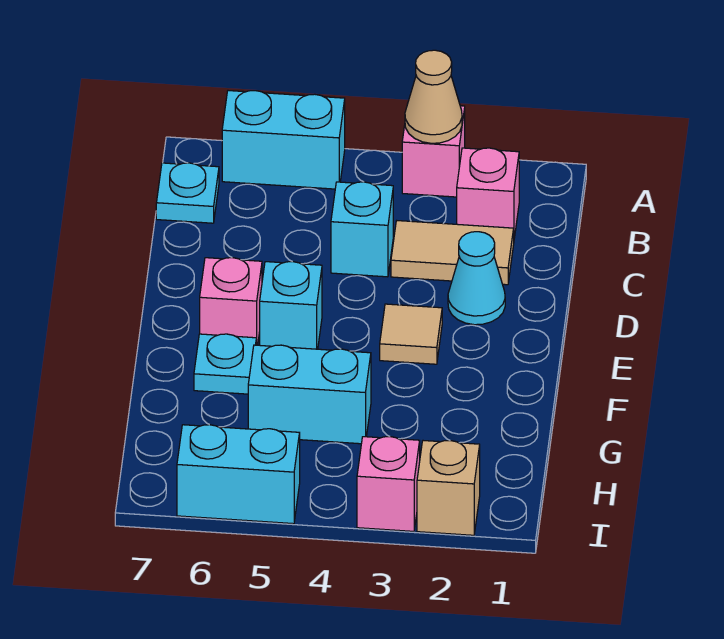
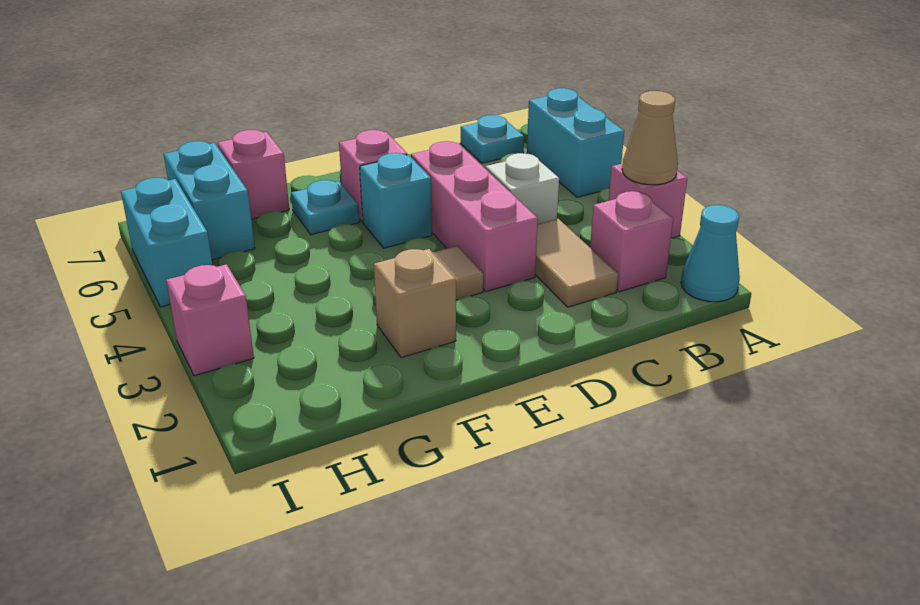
cyan 1x1 brick [331,182,393,277] -> white 1x1 brick [486,153,559,224]
cyan 1x1 cone [448,232,505,325] -> cyan 1x1 cone moved to [681,205,740,302]
none -> pink 1x3 brick [411,141,538,292]
cyan 1x2 brick [248,345,371,444] -> cyan 1x2 brick moved to [164,141,255,260]
none -> pink 1x1 brick [217,130,289,219]
tan 1x1 brick [417,441,480,535] -> tan 1x1 brick moved to [374,249,456,358]

